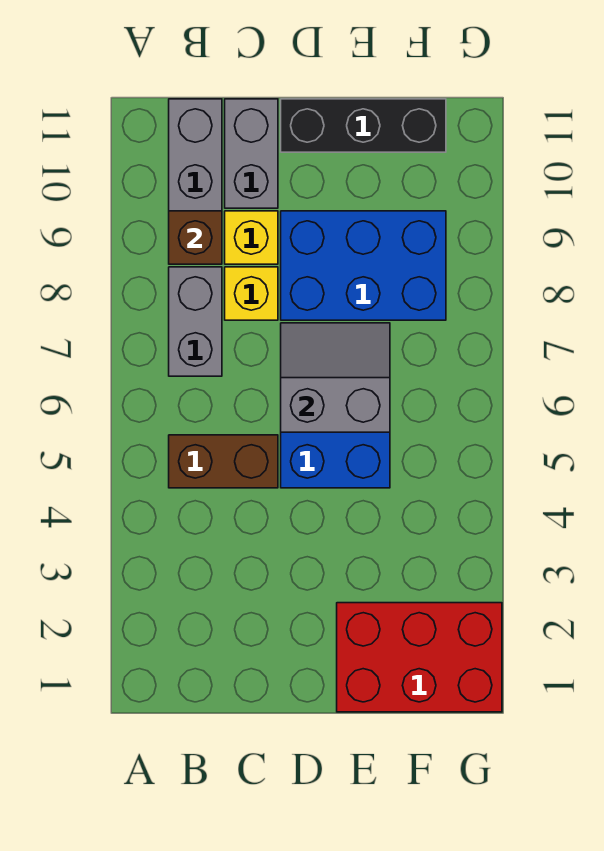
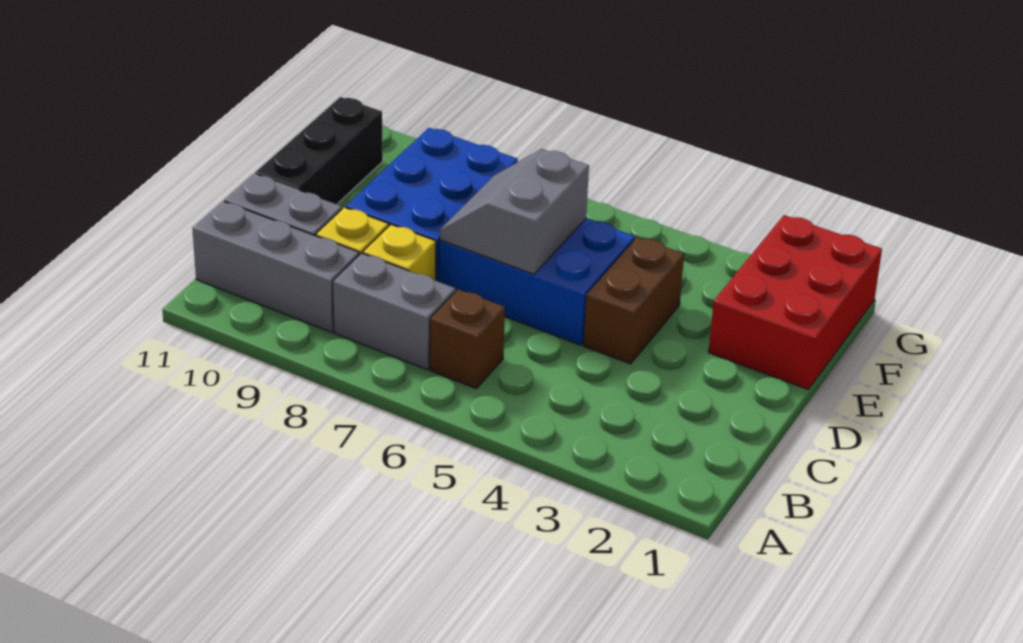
brown 1x2 brick [169,435,278,488] -> brown 1x2 brick moved to [583,237,684,364]
brown 1x1 brick [169,211,222,264] -> brown 1x1 brick moved to [430,289,505,389]

